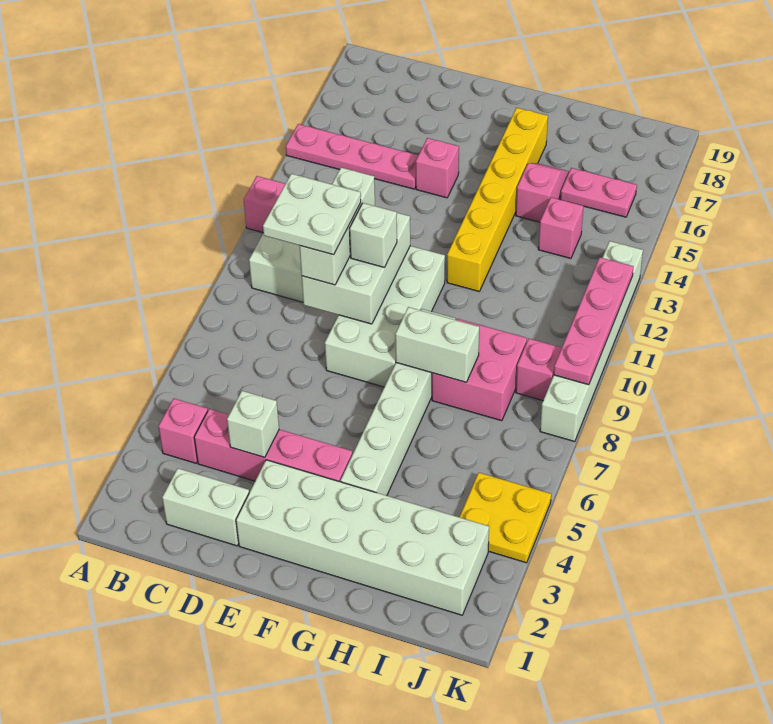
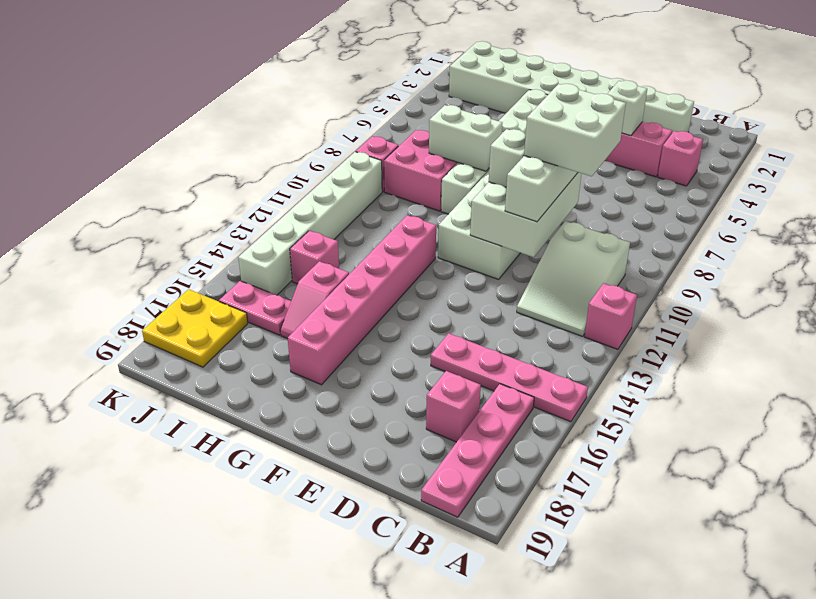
white 2x2 plate [263,174,361,255] -> white 2x2 brick [524,84,626,176]
pink 1x1 brick [416,138,459,198] -> pink 1x1 brick moved to [426,371,481,442]
yellow 1x6 brick [447,108,548,291] -> pink 1x6 brick [288,215,436,385]
yellow 2x2 plate [460,473,551,563] -> yellow 2x2 plate moved to [142,289,248,367]
white 1x6 brick [540,241,643,442] -> white 1x6 brick moved to [238,152,382,295]
pink 1x4 plate [554,257,633,385] -> pink 1x4 plate moved to [421,384,534,517]

